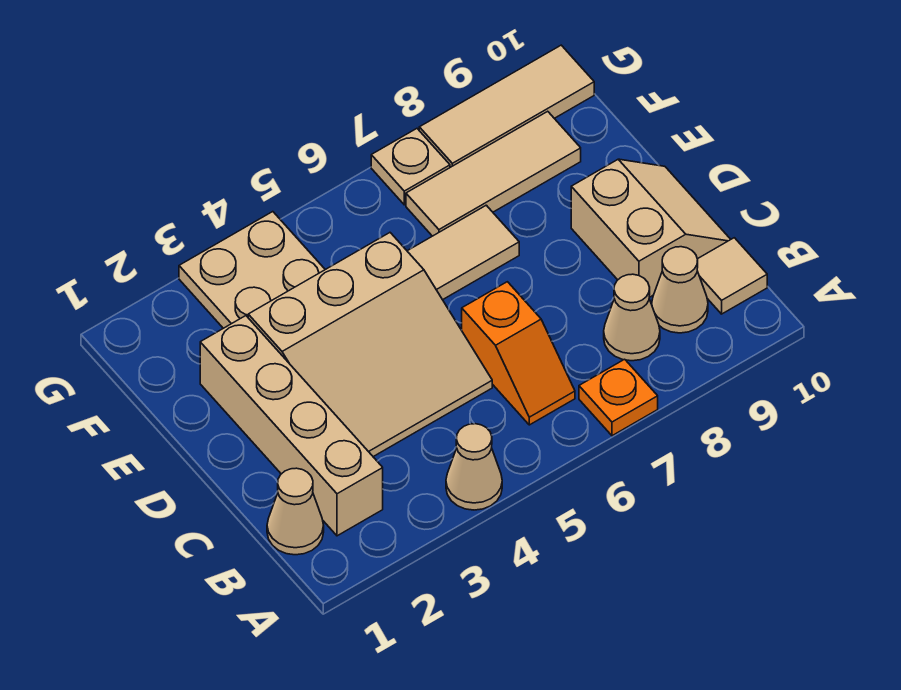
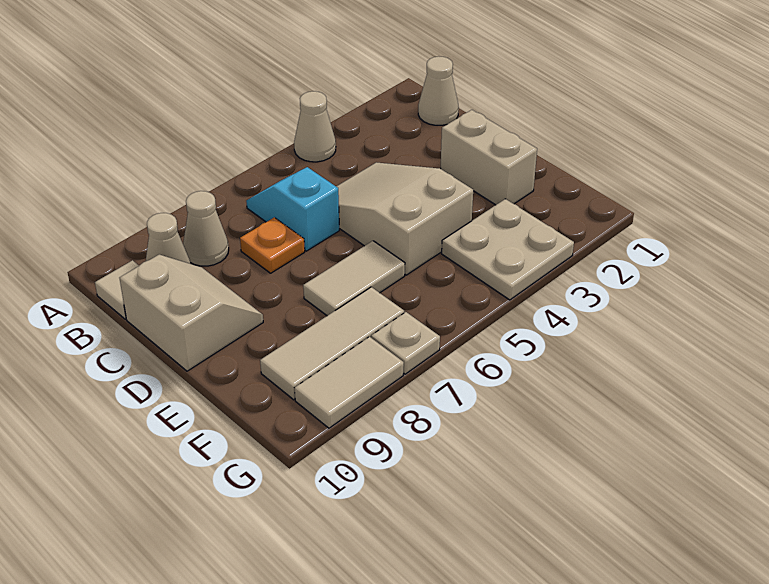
orange 1x1 plate [579,359,658,436] -> orange 1x1 plate moved to [240,217,305,273]
tan 1x4 brick [200,316,383,536] -> tan 1x2 brick [441,110,537,205]
orange 1x2 slope [462,282,575,425] -> cyan 1x2 slope [246,167,339,251]
tan 3x3 slope [248,233,492,457] -> tan 2x3 slope [336,162,473,275]
tan 2x2 slope [571,159,731,297] -> tan 2x2 slope turned to [120,255,263,371]
tan 1x3 tile [419,45,594,167] -> tan 1x2 tile [295,337,404,428]

